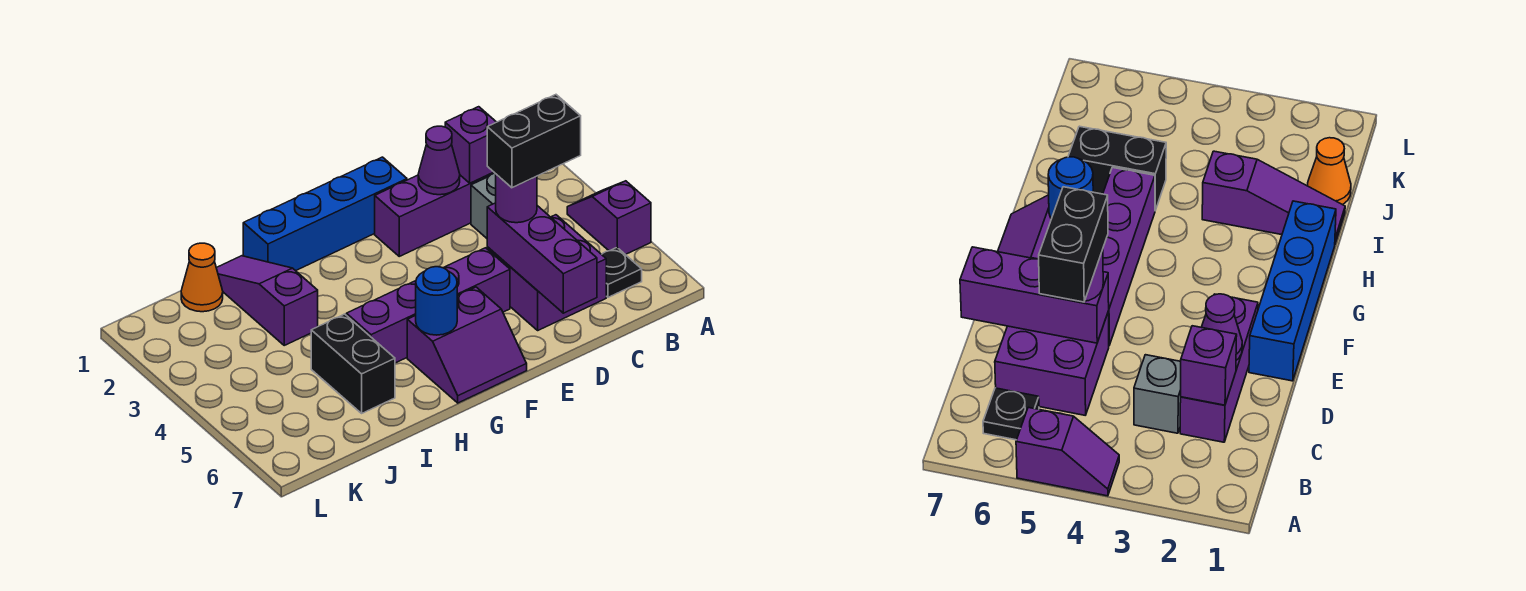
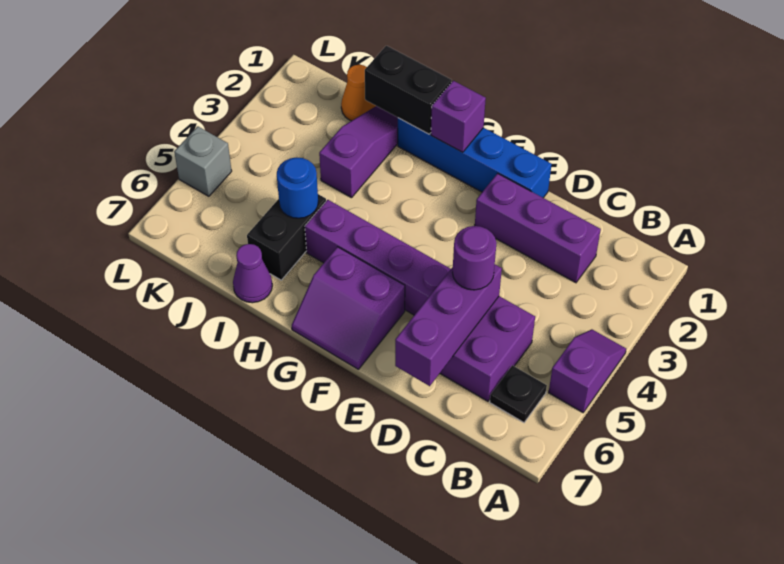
purple 1x1 brick [445,107,496,183] -> purple 1x1 brick moved to [431,81,486,152]
grey 1x1 brick [471,173,496,238] -> grey 1x1 brick moved to [174,126,232,196]
black 1x2 brick [487,95,581,188] -> black 1x2 brick moved to [365,46,452,134]
purple 1x1 cone [418,126,460,195] -> purple 1x1 cone moved to [233,244,272,303]
blue 1x1 round brick [416,267,457,335] -> blue 1x1 round brick moved to [277,157,318,218]

